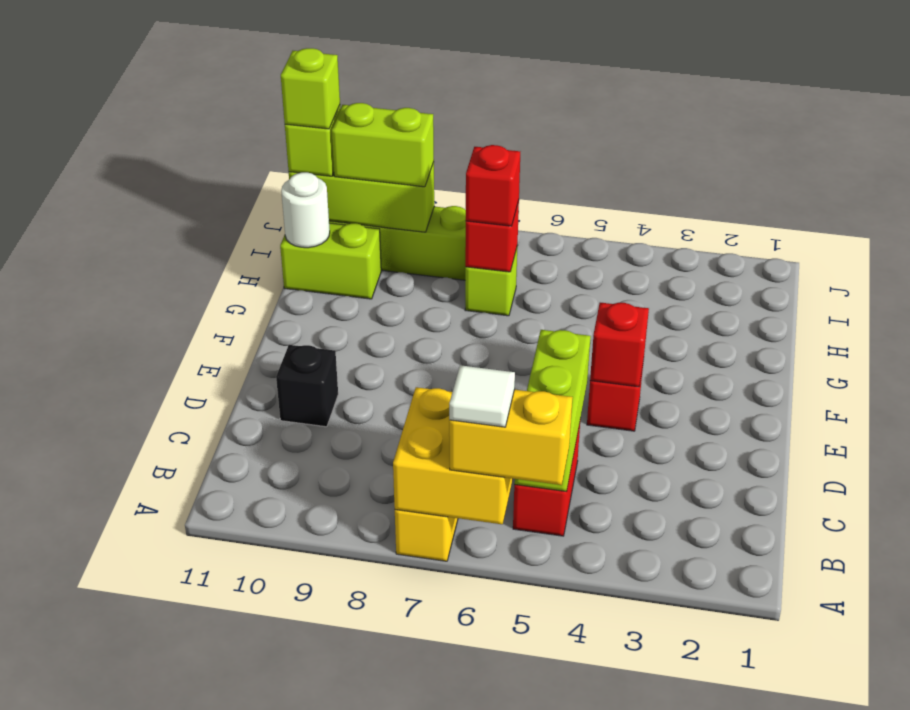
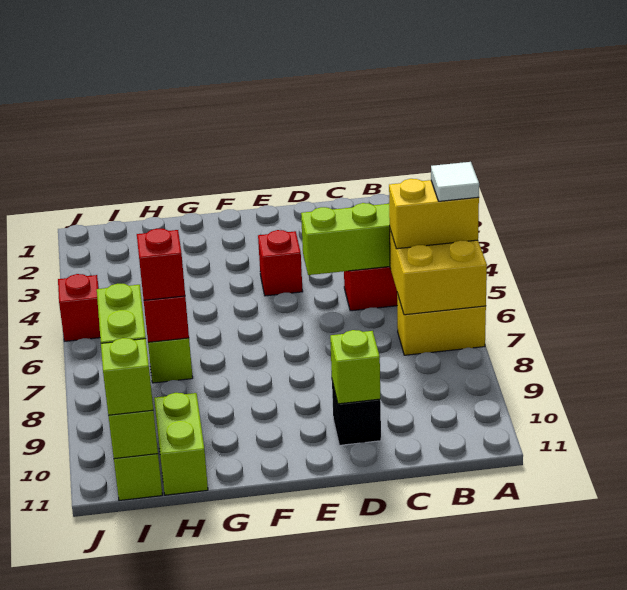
yellow 1x2 brick [449,390,573,485] -> yellow 1x2 brick turned to [389,179,479,249]
red 1x1 brick [590,303,649,387] -> red 1x1 brick moved to [58,274,100,341]
white 1x1 round brick [281,172,330,248] -> none
lime 1x1 brick [281,48,340,129] -> lime 1x1 brick moved to [330,330,380,404]

